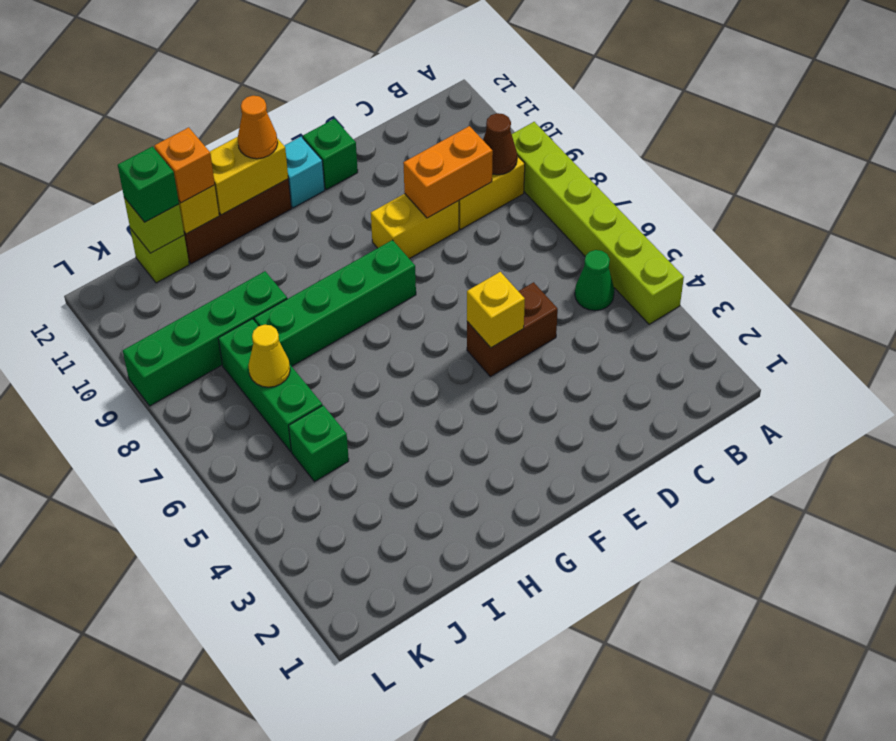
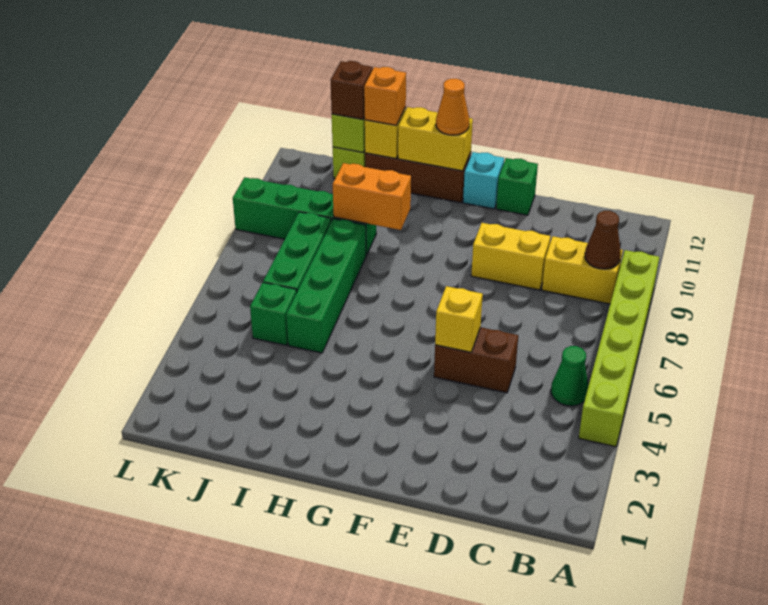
orange 1x2 brick [403,126,493,218] -> orange 1x2 brick moved to [333,163,411,230]
green 1x4 brick [254,240,416,366] -> green 1x4 brick turned to [286,219,366,353]
yellow 1x1 cone [248,325,290,387] -> none
green 1x1 brick [118,146,179,222] -> brown 1x1 brick [331,61,373,119]

